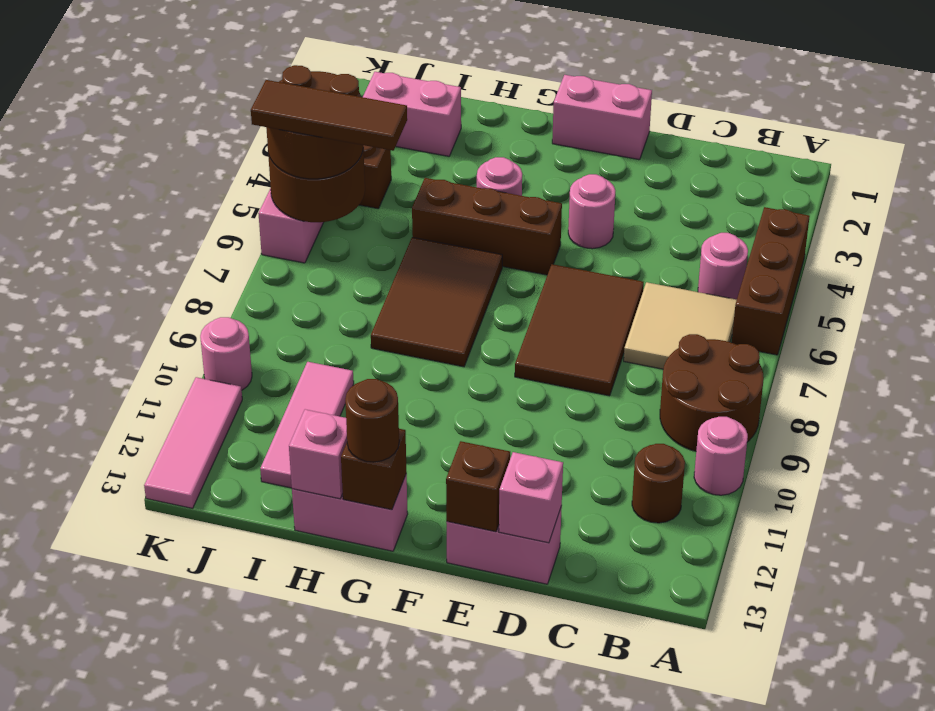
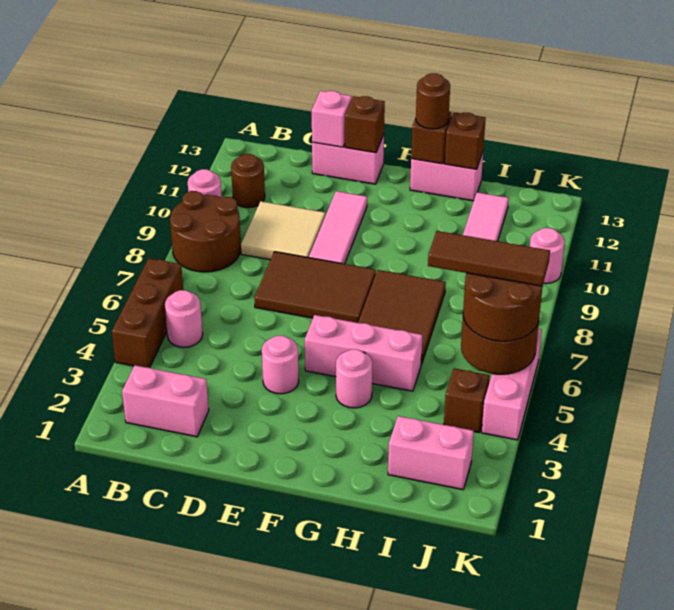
tan 2x2 tile [624,282,737,369] -> tan 2x2 tile moved to [241,201,325,260]
brown 2x3 tile [515,264,644,396] -> brown 2x3 tile turned to [254,252,376,323]
pink 1x2 brick [552,75,652,160] -> pink 1x2 brick moved to [122,365,209,437]
brown 1x3 brick [412,178,562,275] -> pink 1x3 brick [305,315,422,391]
pink 1x1 brick [289,409,347,499] -> brown 1x1 brick [445,112,486,169]
pink 1x3 tile [144,377,242,508] -> pink 1x3 tile moved to [309,191,367,264]

